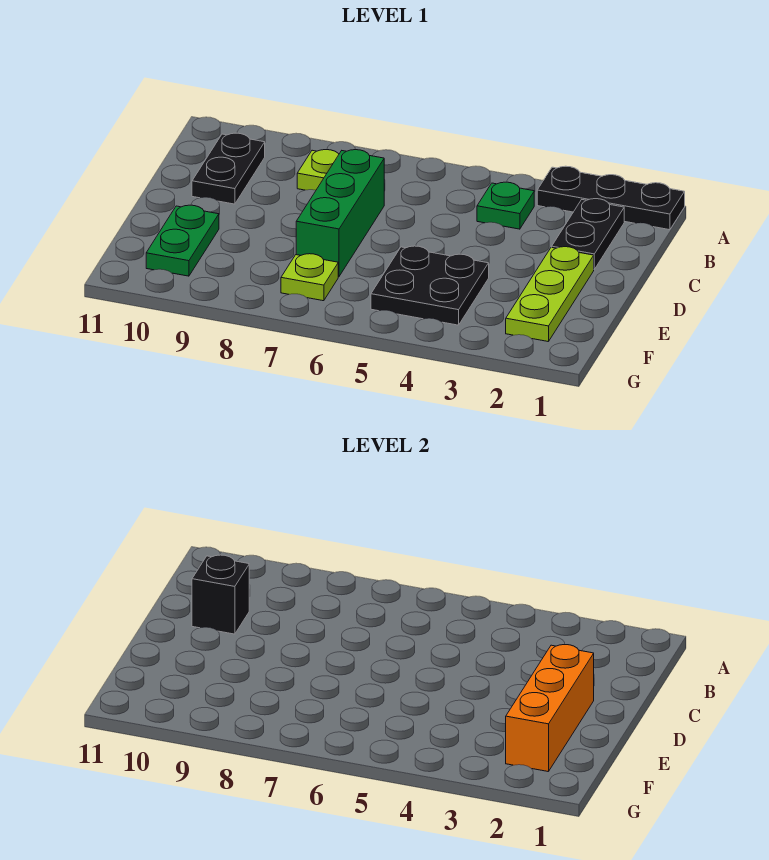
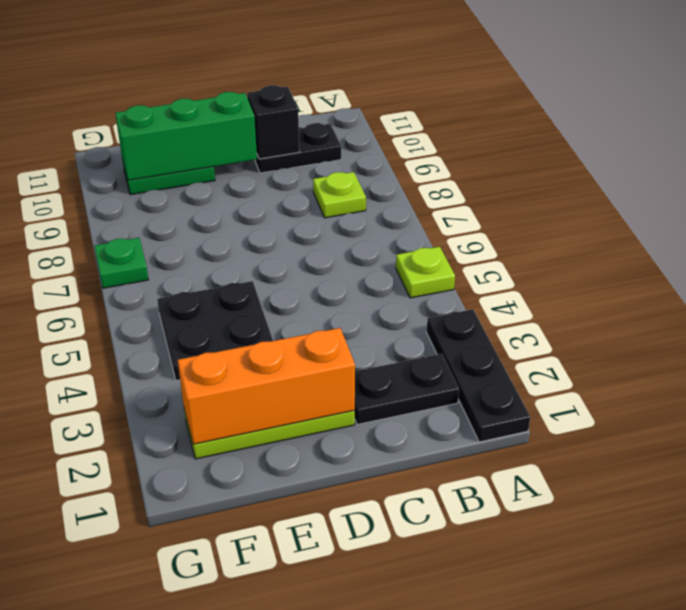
green 1x1 plate [477,182,534,229] -> green 1x1 plate moved to [94,238,149,288]
green 1x3 brick [296,150,384,277] -> green 1x3 brick moved to [115,92,257,180]
lime 1x1 plate [281,254,338,301] -> lime 1x1 plate moved to [396,247,455,298]

